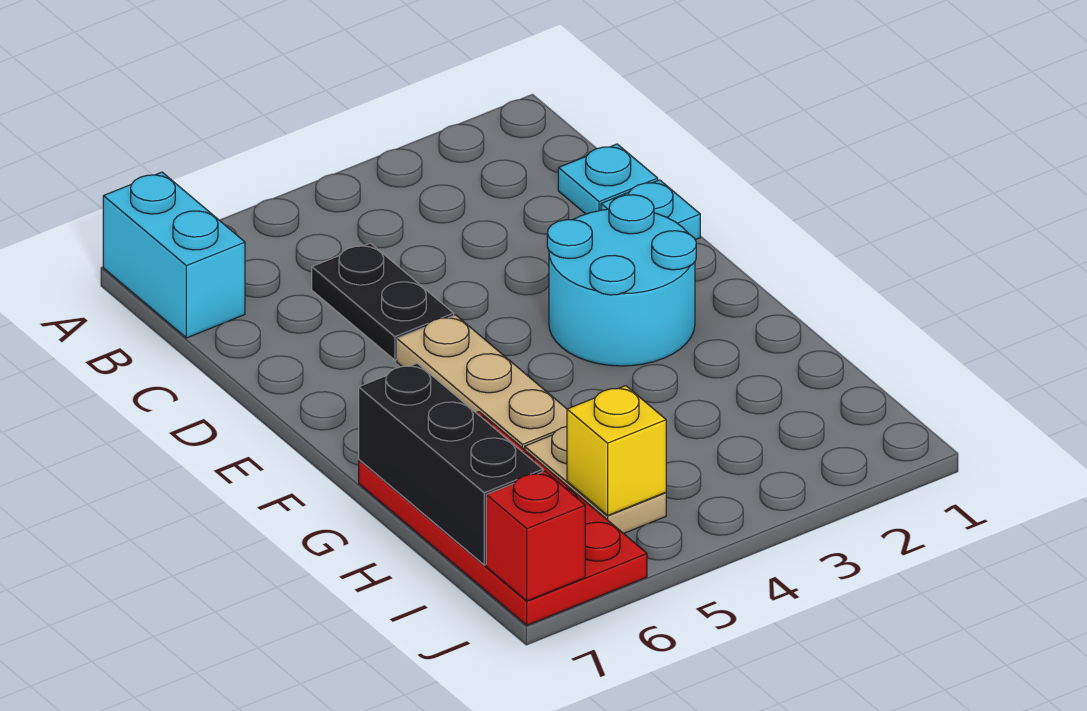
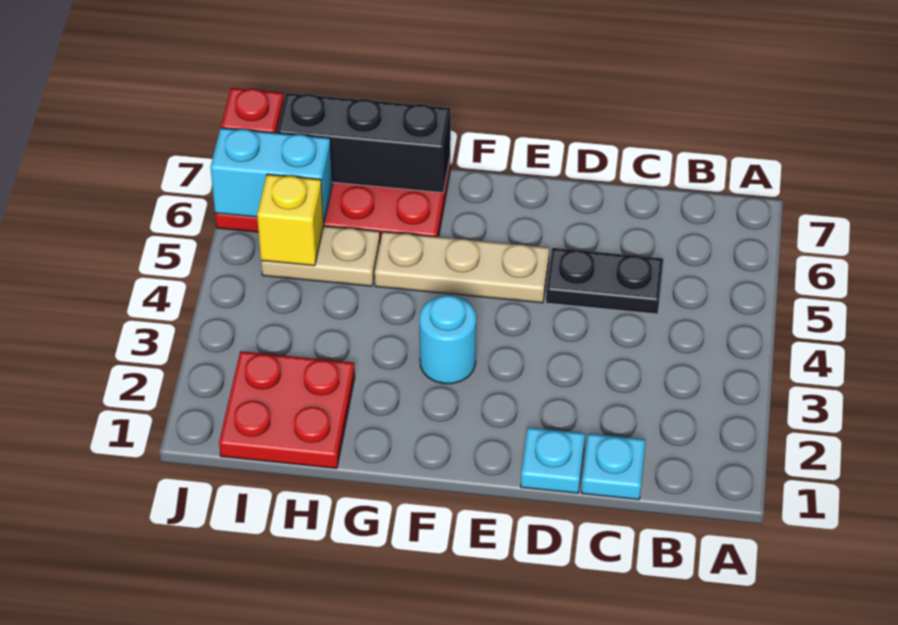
cyan 1x2 brick [103,172,245,338] -> cyan 1x2 brick moved to [210,128,332,223]
cyan 2x2 round brick [547,195,696,366] -> cyan 1x1 round brick [420,295,476,384]
none -> red 2x2 plate [219,351,355,469]

